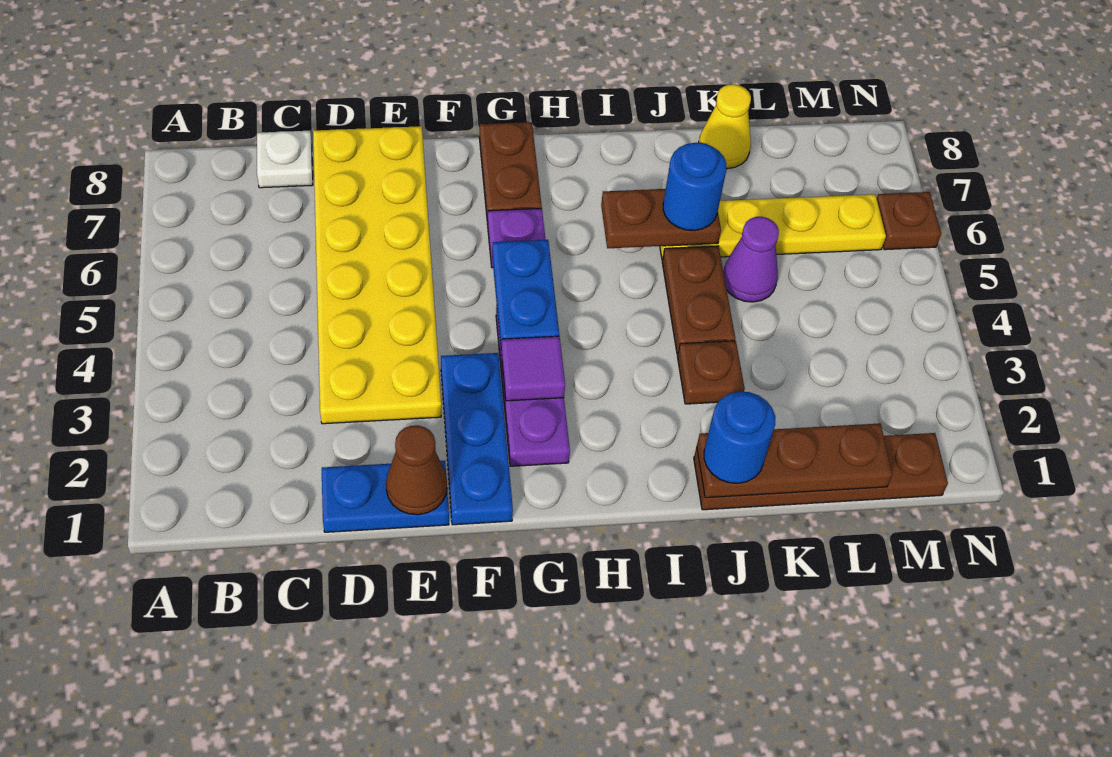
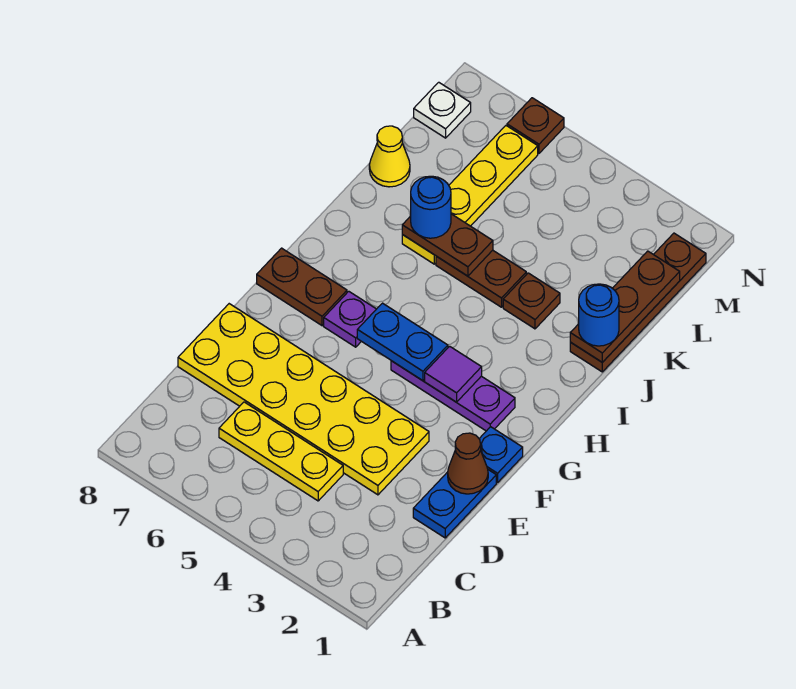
none -> yellow 1x3 plate [219,402,343,501]
white 1x1 plate [257,131,313,188] -> white 1x1 plate moved to [414,82,471,138]
blue 1x3 plate [441,353,513,525] -> blue 1x1 plate [479,427,523,483]
brown 1x2 plate [601,189,721,248] -> brown 1x2 plate turned to [402,214,493,276]
purple 1x1 cone [723,217,779,302] -> none

